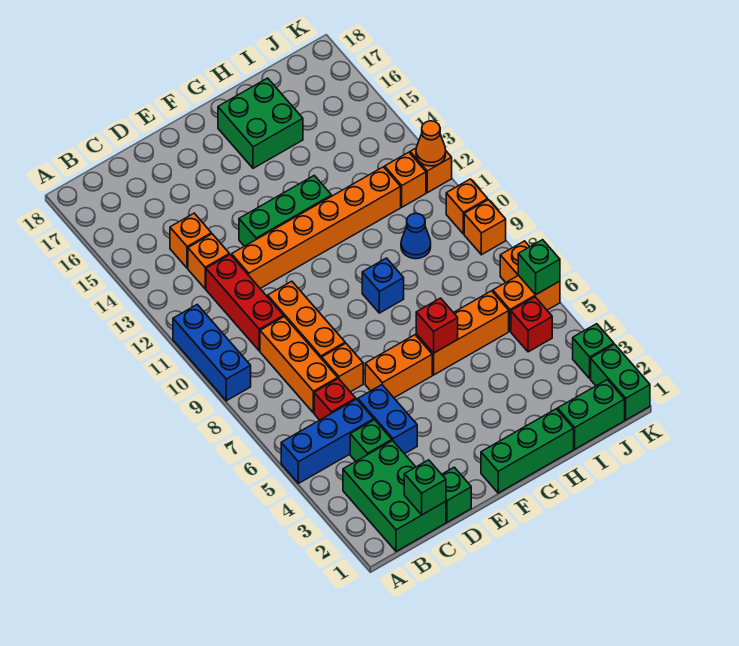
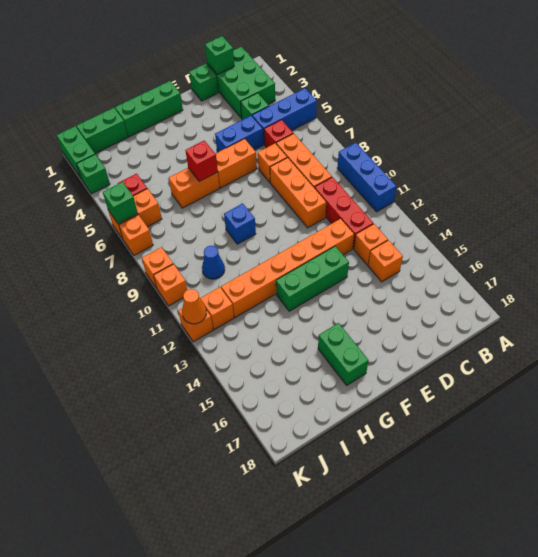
blue 1x2 brick [358,385,417,454] -> blue 1x2 brick turned to [215,116,263,152]
orange 1x3 brick [416,291,509,375] -> orange 1x2 brick [169,168,220,208]
green 2x2 brick [218,78,303,168] -> green 1x2 brick [318,323,369,385]

